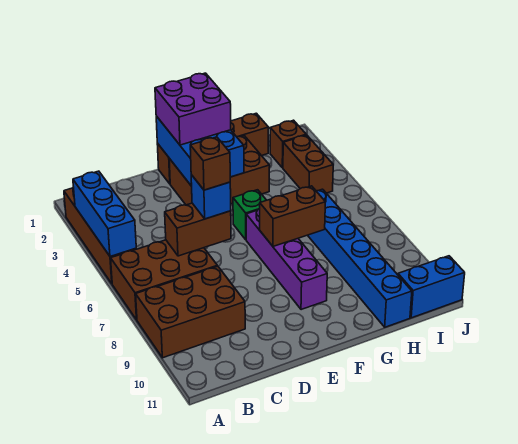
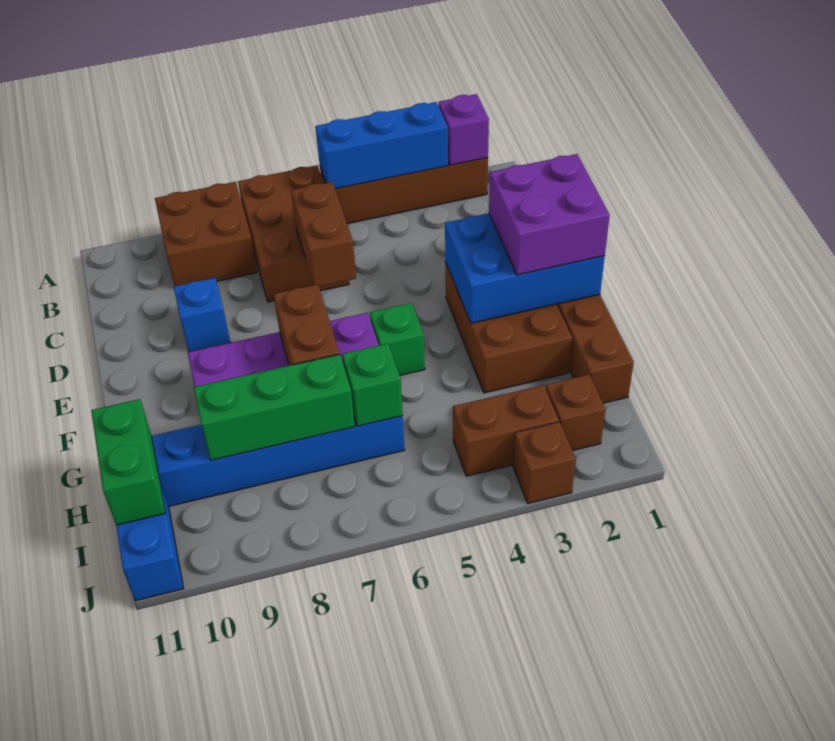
none -> purple 1x1 brick [439,94,489,165]
brown 2x3 brick [136,266,245,358] -> brown 2x2 brick [155,182,257,286]
blue 1x1 brick [191,175,231,219] -> blue 1x1 brick moved to [174,278,230,352]
brown 1x1 brick [190,137,230,190] -> brown 1x1 brick moved to [513,422,576,504]
none -> green 1x1 brick [342,344,403,426]
none -> green 1x3 brick [194,354,355,460]
none -> green 1x2 brick [91,399,165,525]

